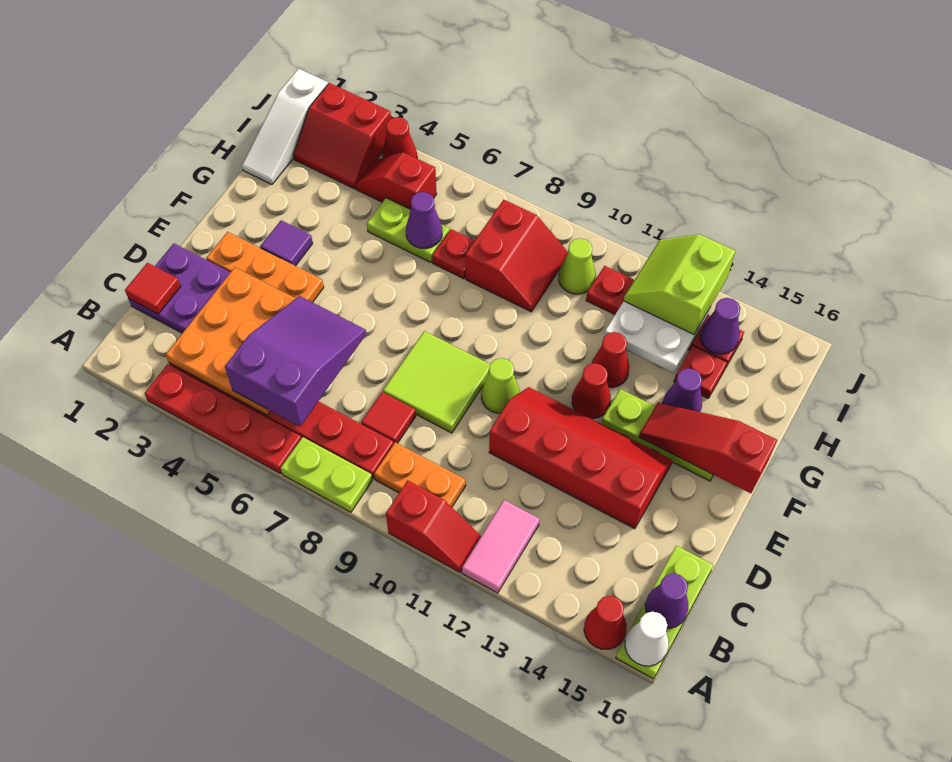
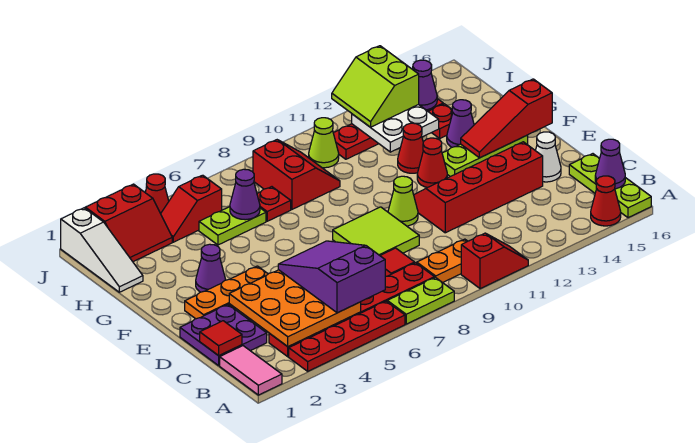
pink 1x2 tile [462,500,539,593] -> pink 1x2 tile moved to [220,346,282,395]
white 1x1 cone [625,612,669,666] -> white 1x1 cone moved to [535,132,561,182]
purple 1x1 tile [260,220,313,266] -> purple 1x1 cone [196,244,226,292]

